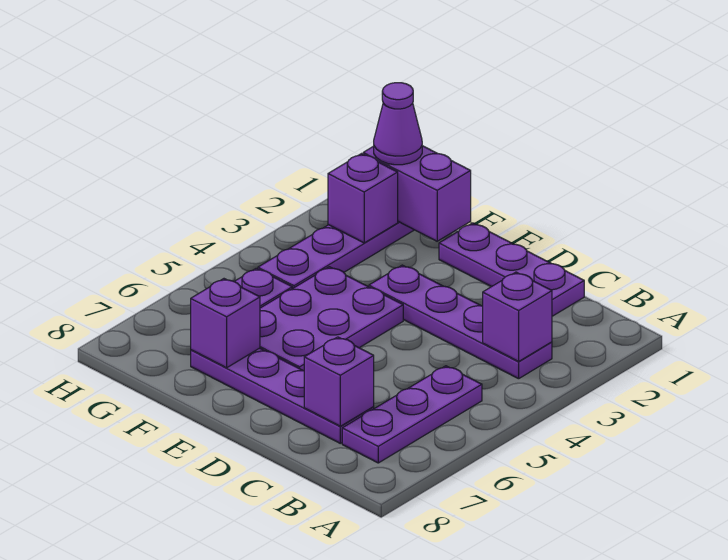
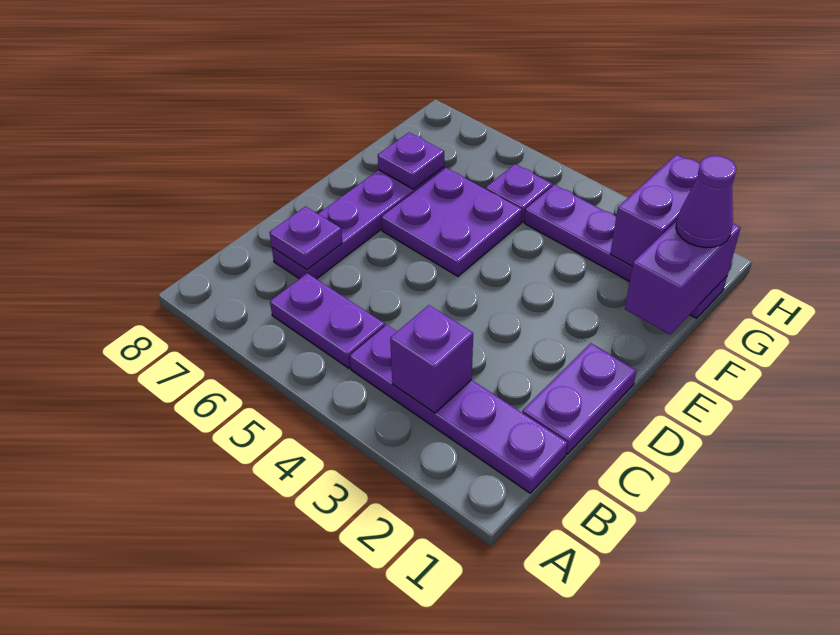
purple 1x4 plate [369,265,552,379] -> purple 1x4 plate turned to [350,325,567,493]
purple 1x3 plate [342,366,482,463] -> purple 1x2 plate [270,273,385,368]
purple 1x3 plate [439,223,584,316] -> purple 1x2 plate [522,343,637,454]
purple 1x1 brick [304,337,374,426] -> purple 1x1 plate [269,206,342,270]
purple 2x3 plate [260,267,403,371] -> purple 2x2 plate [382,168,522,276]
purple 1x1 brick [191,279,260,368] -> purple 1x1 plate [378,132,444,189]
purple 1x1 brick [328,154,398,243] -> purple 1x2 brick [610,155,700,267]

